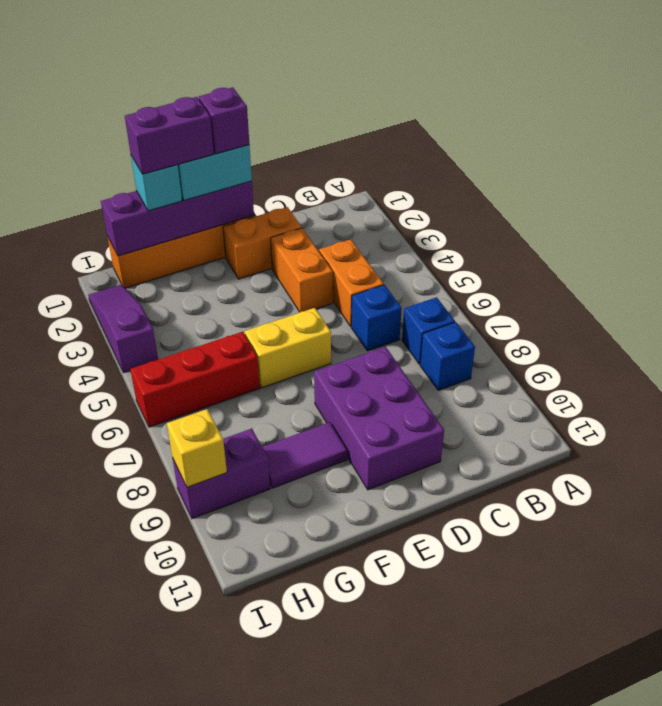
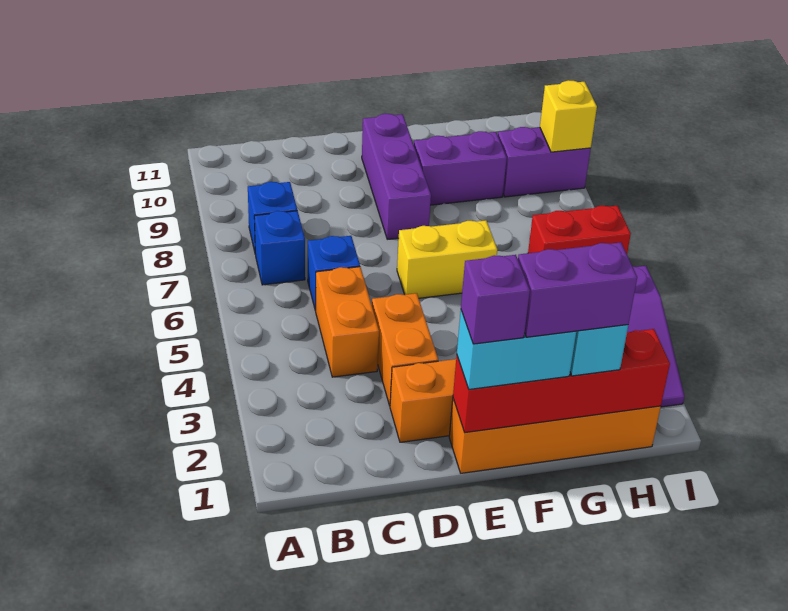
purple 2x3 brick [314,347,444,490] -> purple 1x3 brick [362,114,431,239]
purple 1x4 brick [101,181,254,256] -> red 1x4 brick [453,329,670,432]
purple 1x2 tile [262,422,347,488] -> purple 1x2 brick [414,131,507,205]
red 1x3 brick [130,332,260,427] -> red 1x2 brick [528,206,631,254]

